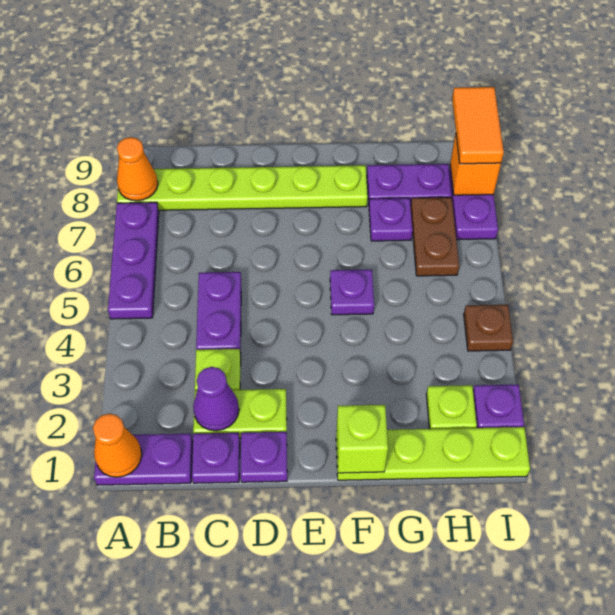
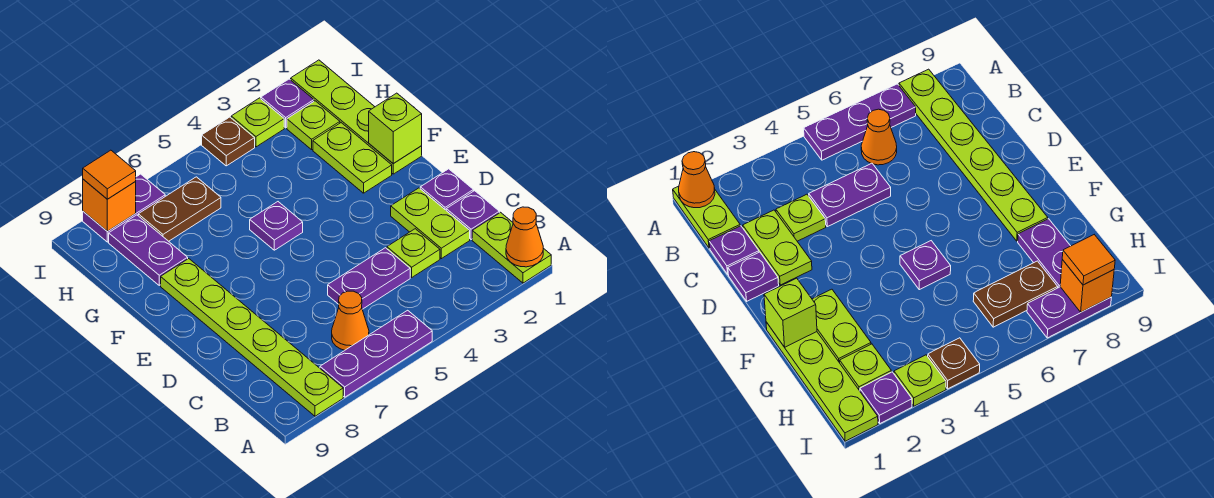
purple 1x2 plate [94,434,193,485] -> lime 1x2 plate [472,212,551,283]
orange 1x1 cone [117,137,158,201] -> orange 1x1 cone moved to [332,291,369,350]
purple 1x1 cone [193,367,239,431] -> none
none -> lime 1x2 plate [313,123,392,193]
purple 1x1 plate [369,198,413,241] -> none
none -> lime 1x1 plate [231,98,284,147]
orange 1x2 tile [452,87,504,164] -> orange 1x1 tile [83,150,136,199]

